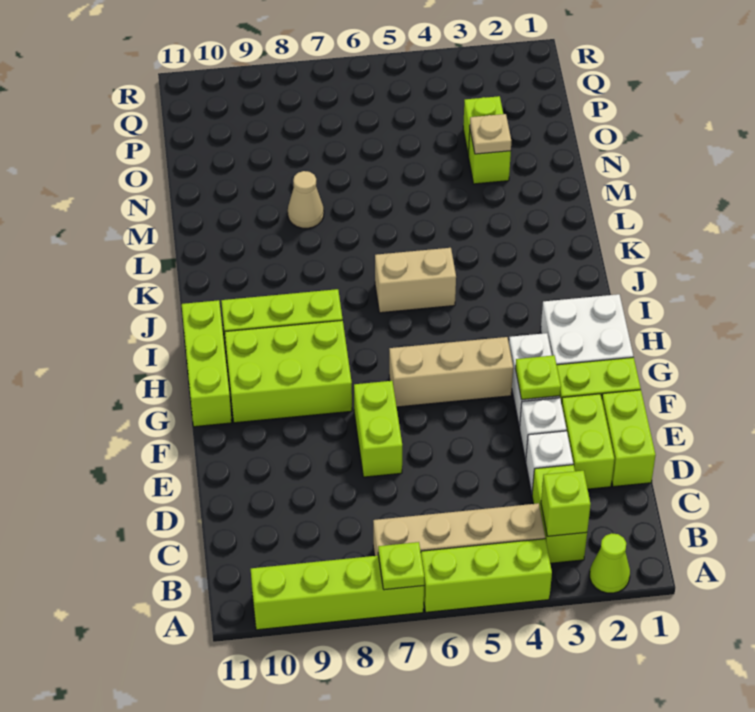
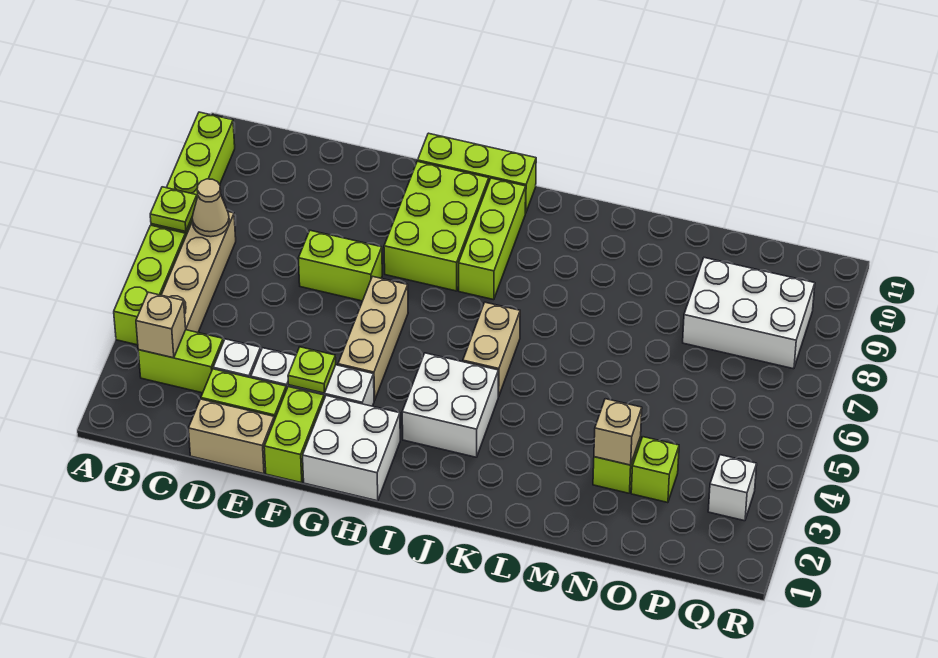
lime 1x1 cone [590,533,630,593] -> none
lime 1x1 brick [541,471,591,536] -> tan 1x1 brick [136,292,186,358]
lime 1x2 brick [602,390,656,487] -> tan 1x2 brick [188,399,274,474]
none -> white 2x2 brick [402,353,498,457]
tan 1x1 cone [288,171,324,228] -> tan 1x1 cone moved to [192,179,229,237]
tan 1x1 plate [470,114,511,154] -> tan 1x1 brick [594,399,642,465]
none -> white 2x3 brick [683,258,815,369]
none -> white 1x1 brick [708,455,757,521]

